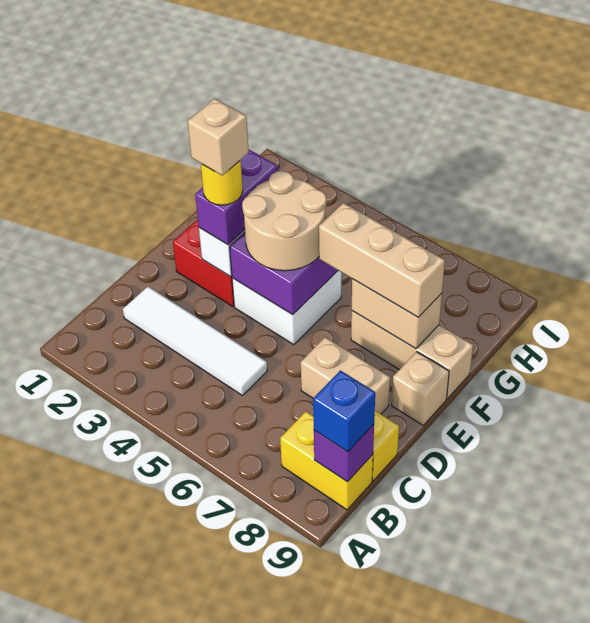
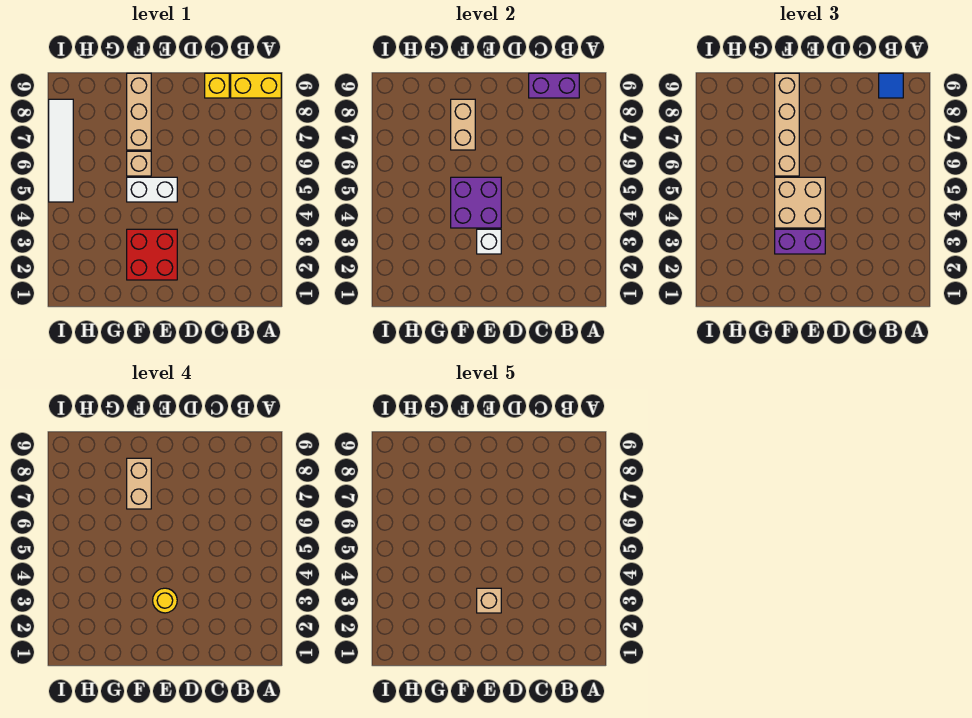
yellow 1x2 brick [280,411,373,510] -> yellow 1x2 brick turned to [231,73,281,98]
purple 1x1 brick [314,425,374,482] -> purple 1x2 brick [529,73,579,98]
blue 1x1 brick [313,370,375,452] -> blue 1x1 tile [879,73,903,98]
white 1x4 tile [123,287,267,395] -> white 1x4 tile moved to [49,99,73,202]
tan 1x2 brick [301,337,390,414] -> tan 1x2 brick moved to [127,458,151,509]
white 2x2 brick [232,271,342,345] -> white 1x2 brick [127,177,177,202]
tan 2x2 round brick [242,171,326,271] -> tan 2x2 brick [775,177,825,228]
tan 1x1 brick [392,352,449,425] -> tan 1x1 brick moved to [127,151,151,176]
tan 1x3 brick [319,203,445,317] -> tan 1x4 brick [775,73,799,176]

